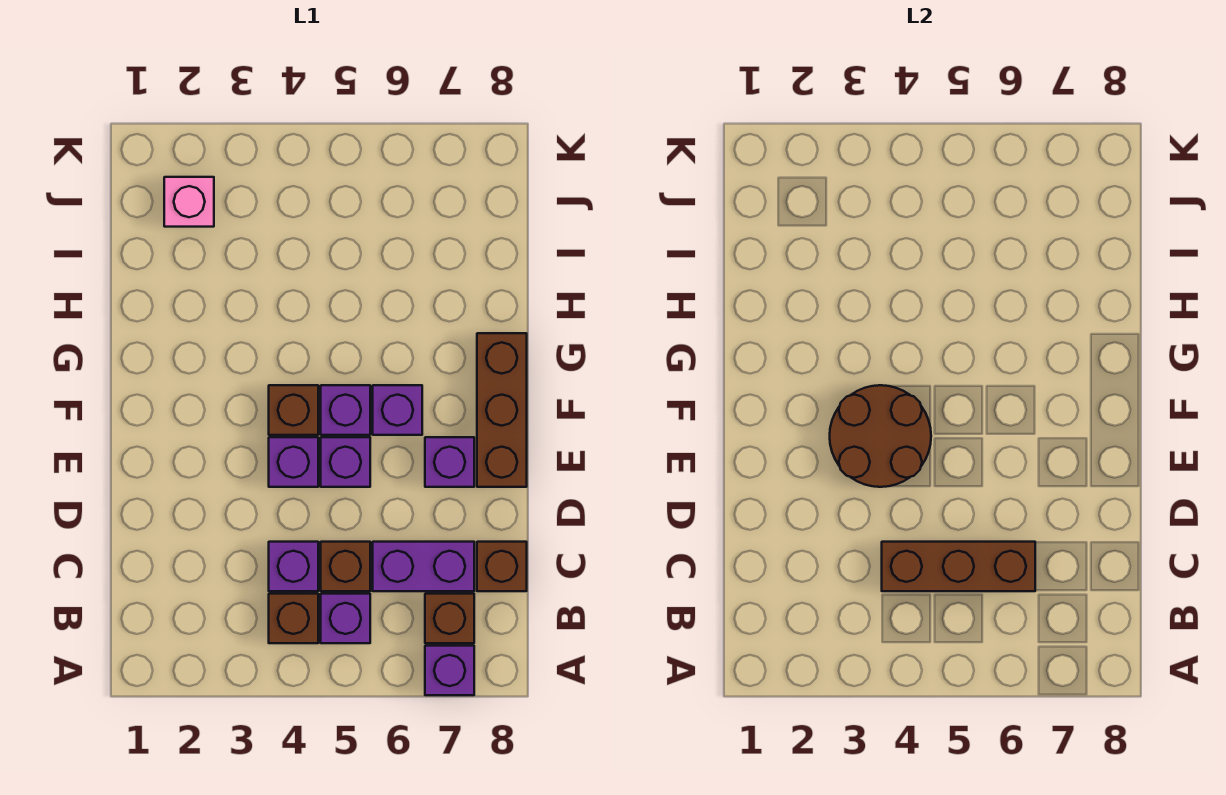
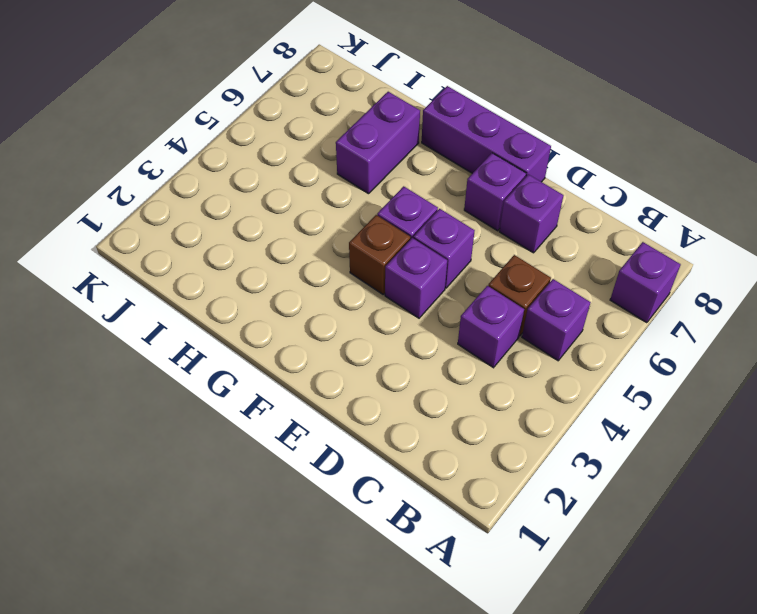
brown 1x1 brick [269,594,318,643] -> none
brown 1x1 brick [425,594,474,643] -> none
brown 1x3 brick [882,542,1035,591] -> none
purple 1x2 brick [373,542,474,591] -> purple 1x2 brick moved to [336,92,420,194]
brown 1x1 brick [477,542,527,591] -> none
brown 2x2 round brick [830,385,931,487] -> none
brown 1x3 brick [477,333,527,487] -> purple 1x3 brick [422,86,551,182]
purple 1x1 brick [373,385,422,435] -> purple 1x1 brick moved to [499,174,563,253]
pink 1x1 brick [164,177,214,227] -> none

